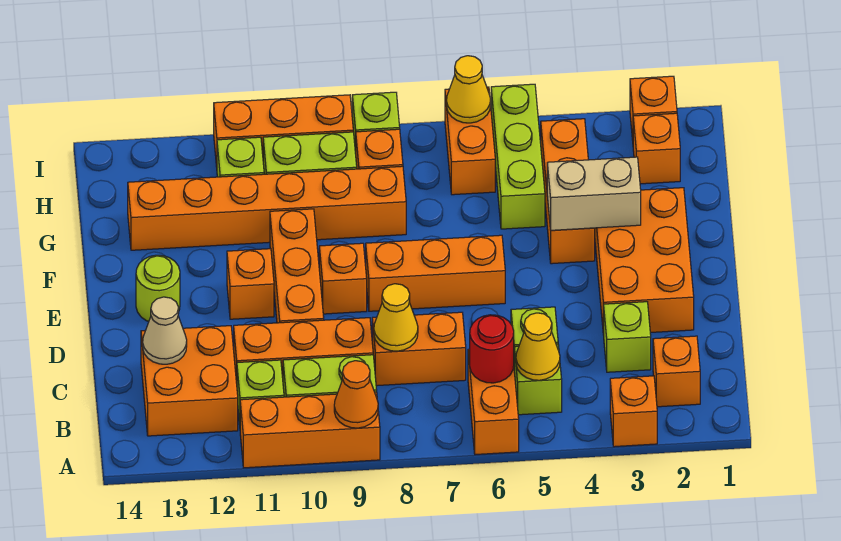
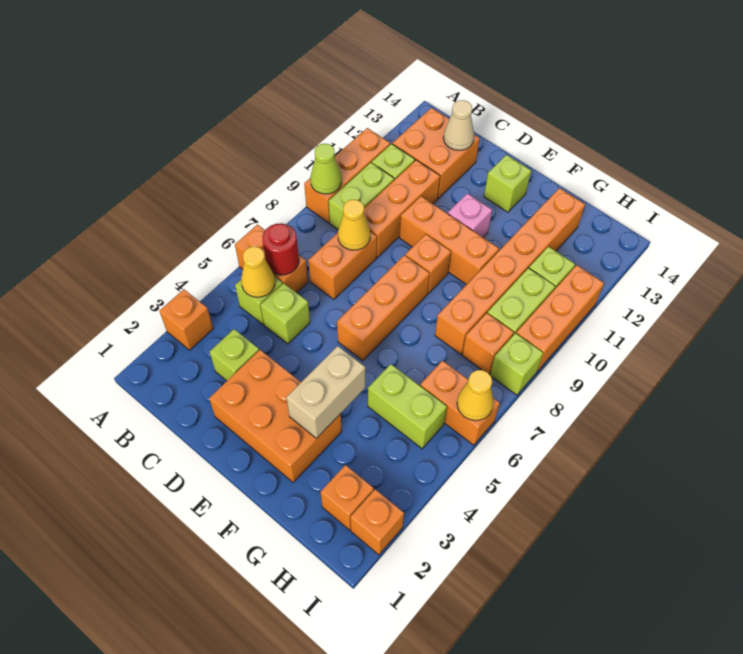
orange 1x1 cone [334,361,378,428] -> lime 1x1 cone [310,144,342,194]
orange 1x1 brick [653,336,700,407] -> none
orange 1x1 brick [227,249,274,319] -> pink 1x1 brick [448,193,492,237]
lime 1x1 round brick [136,255,180,321] -> lime 1x1 brick [484,155,531,212]
orange 1x3 brick [541,119,595,264] -> none
lime 1x3 brick [491,84,545,229] -> lime 1x2 brick [368,364,447,449]

